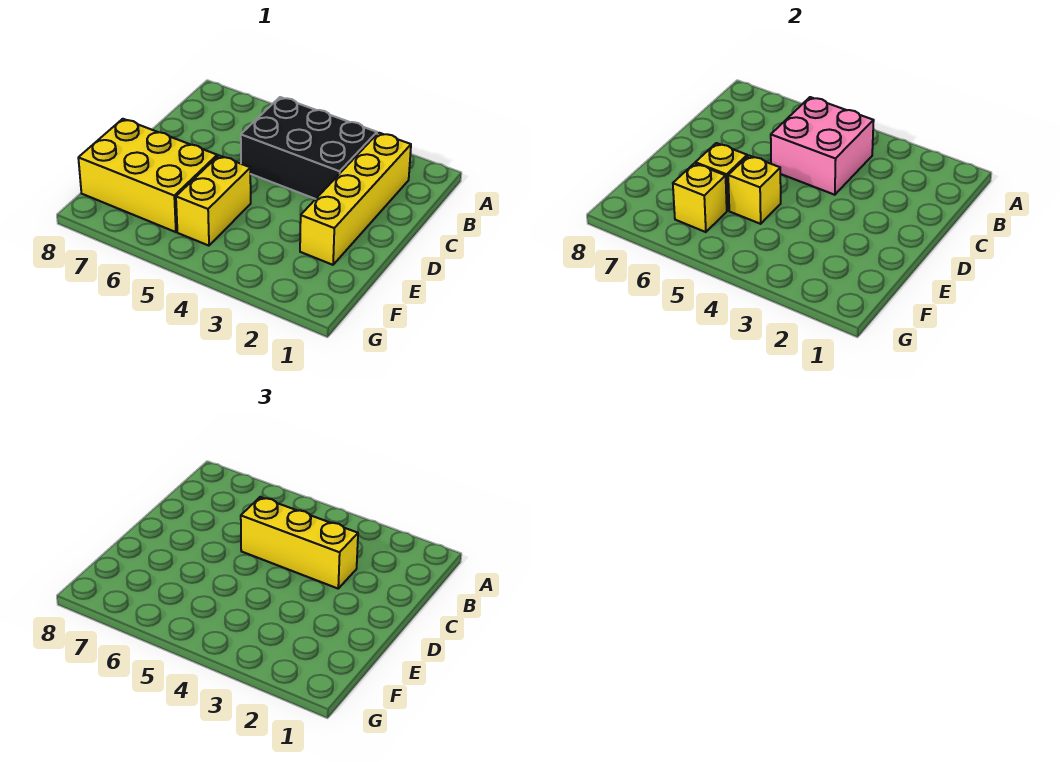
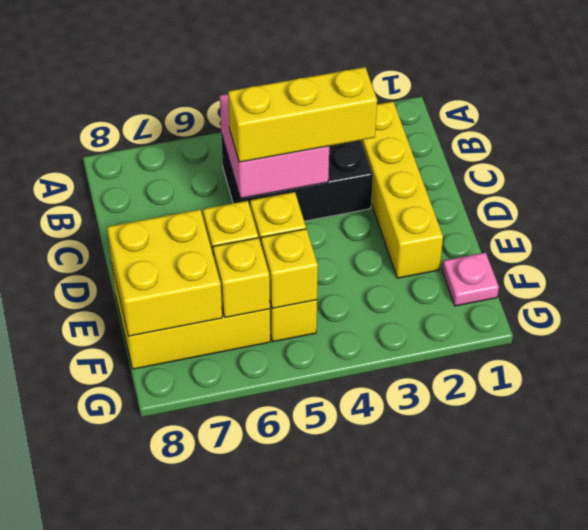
none -> yellow 2x2 brick [107,210,222,336]
none -> pink 1x1 plate [442,253,499,306]
none -> yellow 1x1 brick [261,229,318,308]

